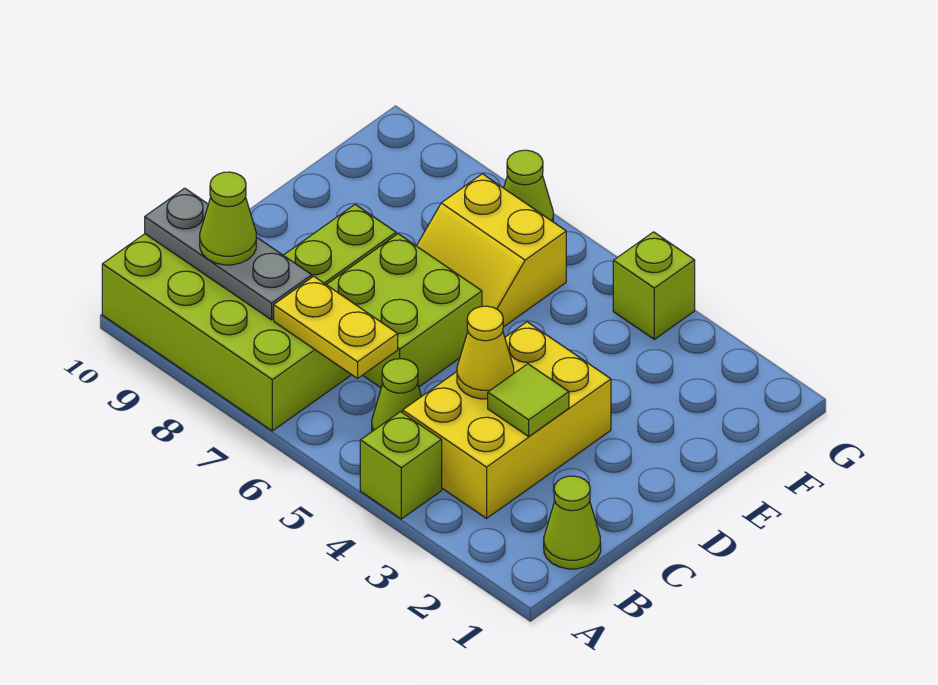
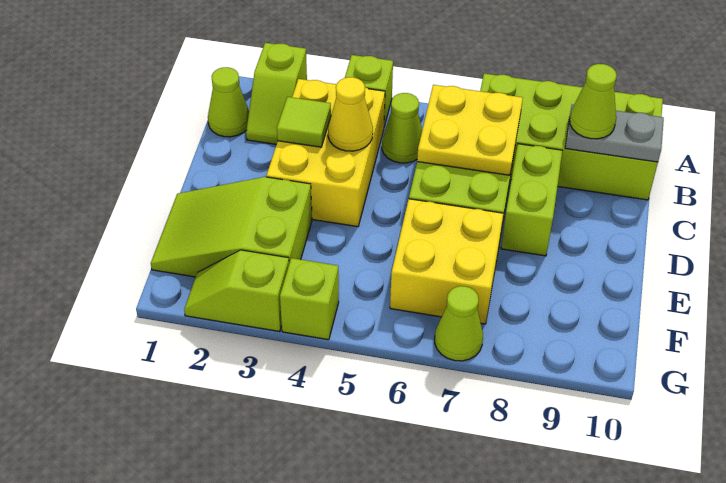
none -> lime 1x2 slope [246,43,307,144]
yellow 1x2 plate [274,276,398,378] -> yellow 2x2 plate [417,85,523,175]
grey 1x3 plate [145,188,312,320] -> grey 1x2 plate [565,104,664,162]
none -> lime 2x3 slope [151,177,312,277]
yellow 2x2 slope [417,174,566,327] -> yellow 2x2 brick [390,199,503,324]
none -> lime 1x2 slope [184,250,289,331]

